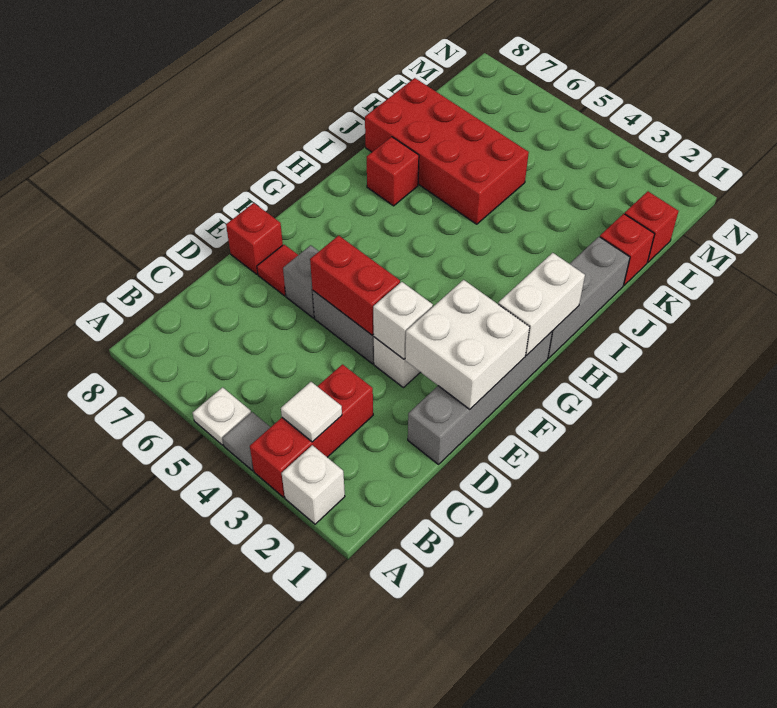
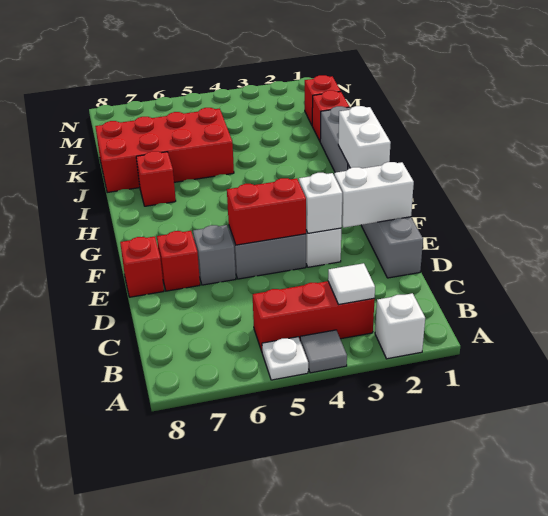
red 1x3 brick [250,364,373,497] -> red 1x3 brick turned to [253,281,375,351]
white 2x2 brick [405,280,530,409] -> white 1x2 brick [334,162,414,228]
red 1x1 tile [257,245,298,296] -> red 1x1 brick [157,231,200,291]

